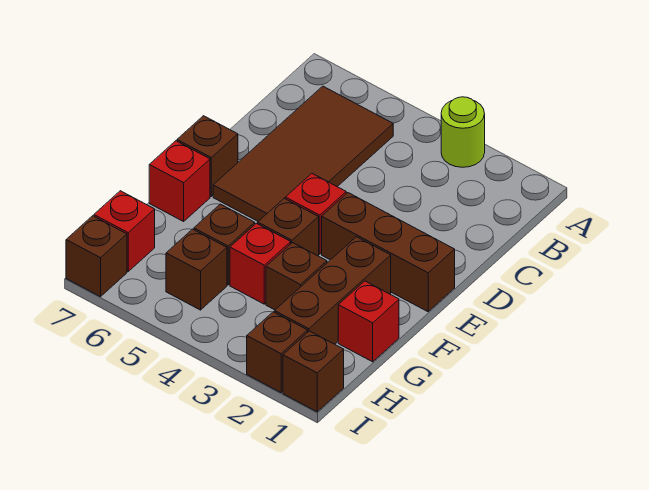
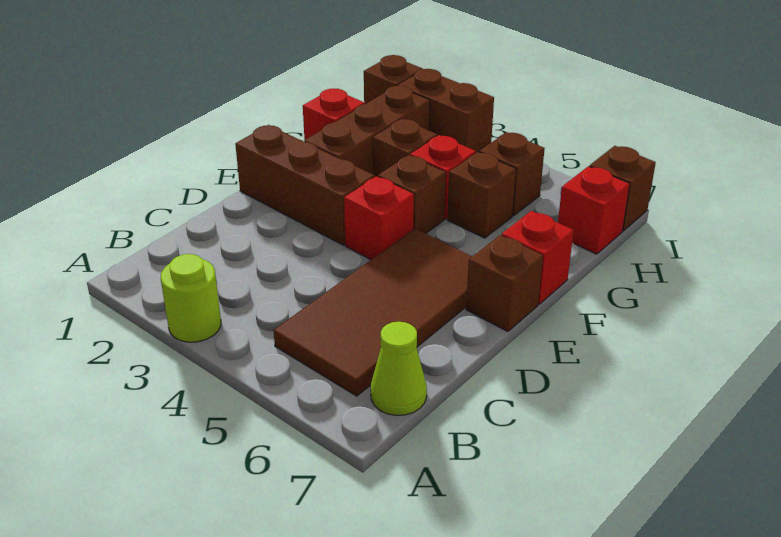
none -> lime 1x1 cone [370,322,427,415]
brown 1x1 brick [247,312,308,392] -> brown 1x2 brick [398,69,494,153]

